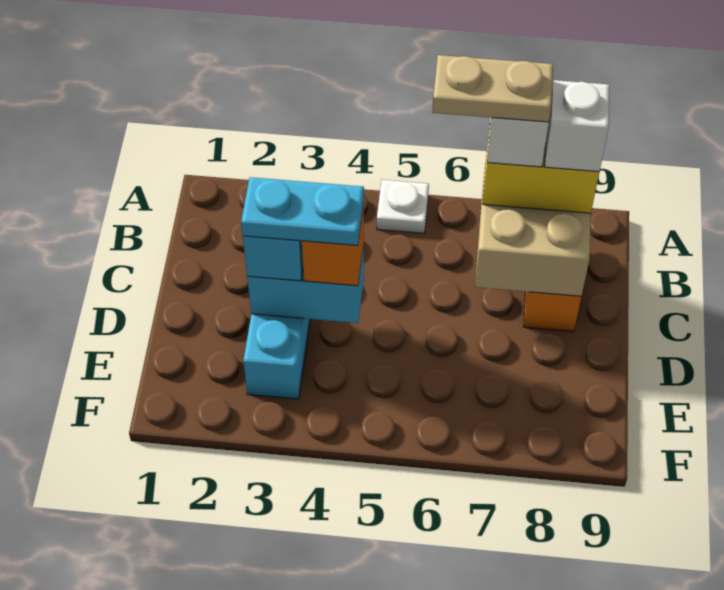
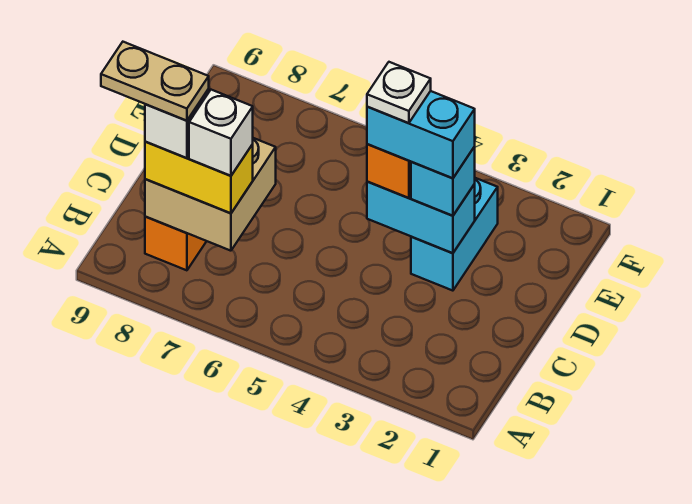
white 1x1 plate [377,180,429,233] -> white 1x1 plate moved to [367,62,431,123]
tan 1x2 plate [432,55,553,122] -> tan 1x2 plate moved to [101,42,209,121]
cyan 1x2 plate [241,177,364,246] -> cyan 1x2 brick [367,91,475,178]

